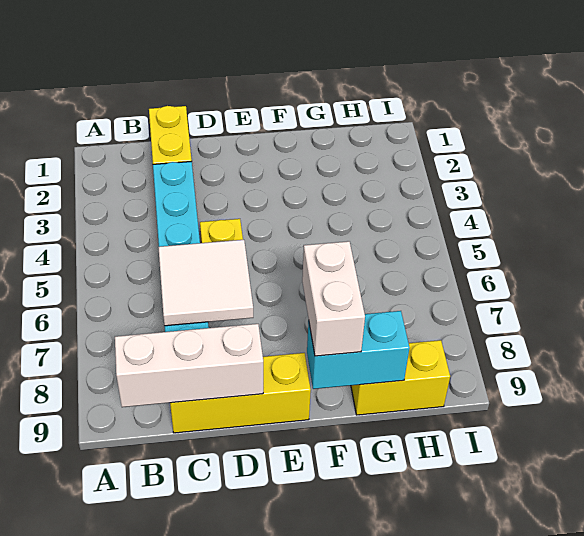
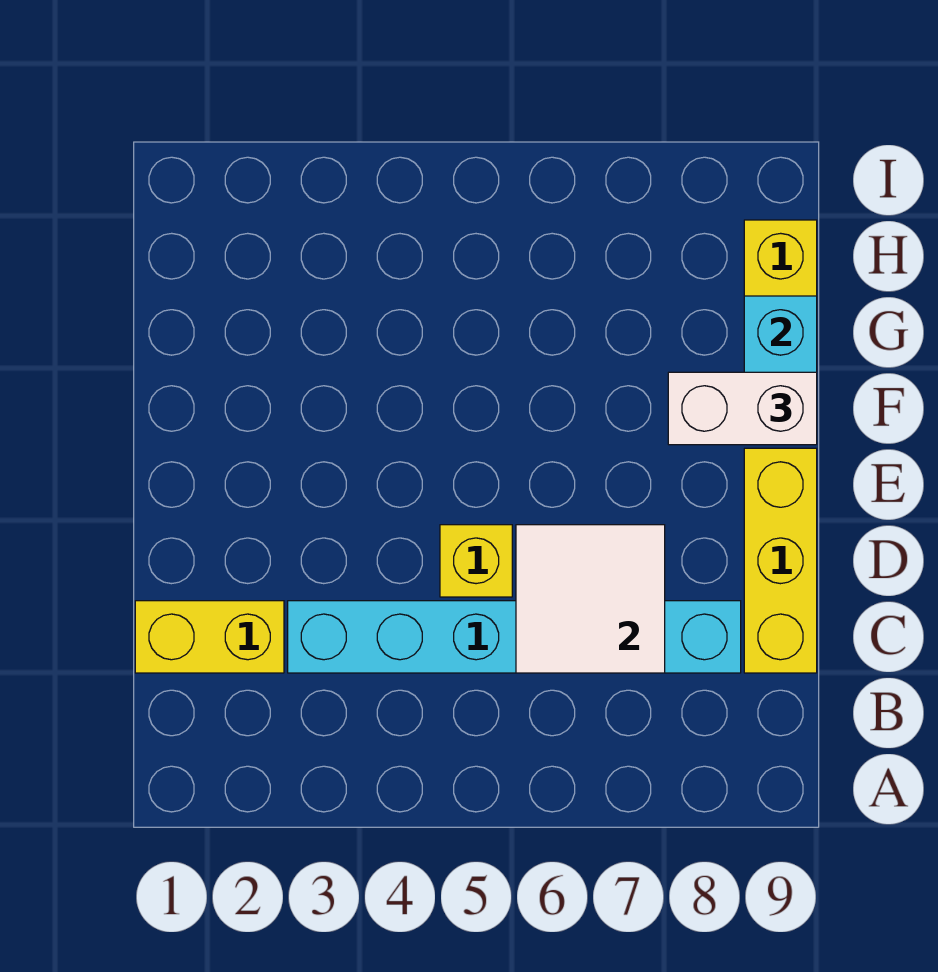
white 1x3 brick [115,324,263,407] -> none

